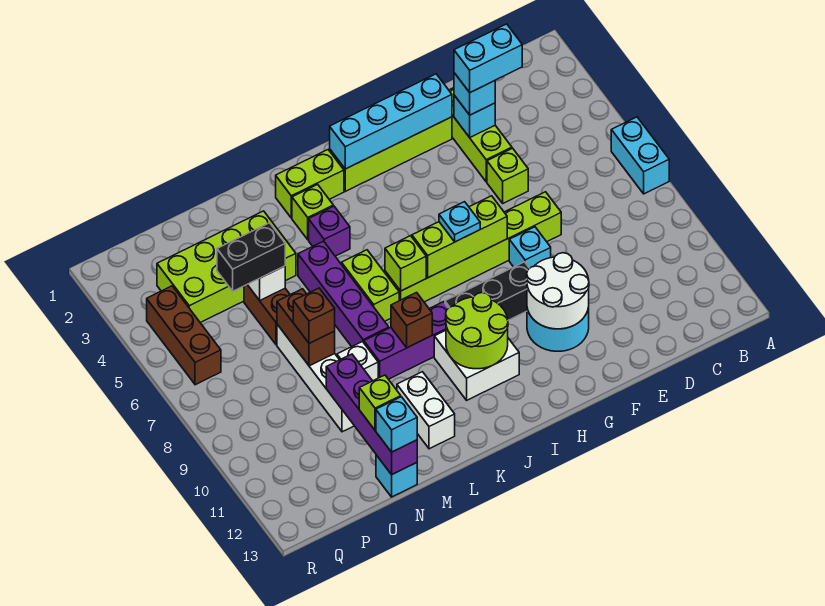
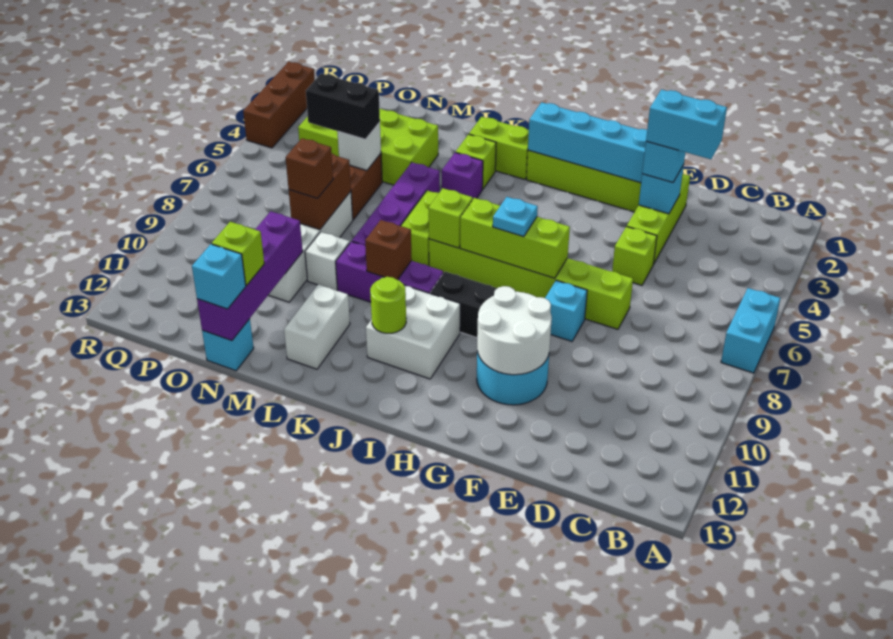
lime 2x2 round brick [446,293,508,369] -> lime 1x1 round brick [370,277,406,333]
brown 1x3 brick [147,286,221,385] -> brown 1x3 brick moved to [243,62,315,148]

